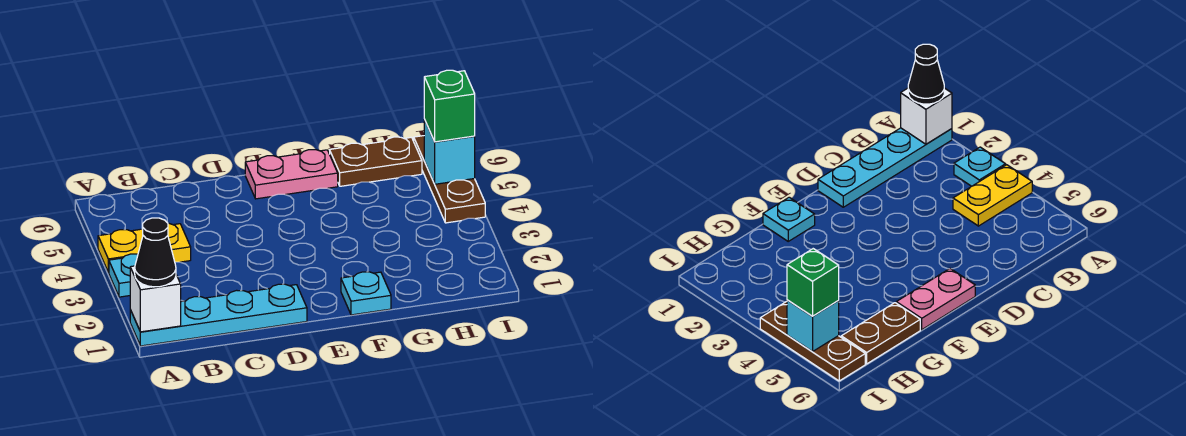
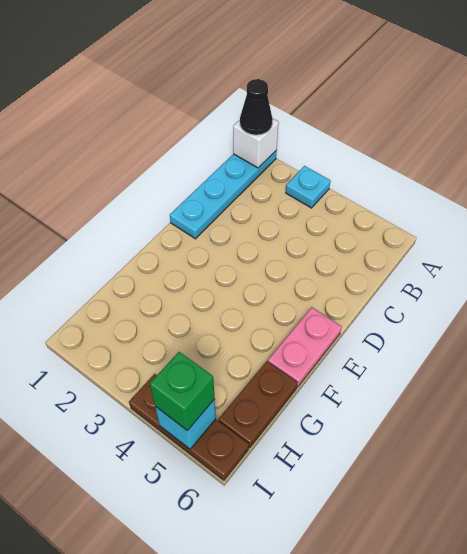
yellow 1x2 plate [98,223,191,273] -> none
cyan 1x1 plate [341,272,391,315] -> none

